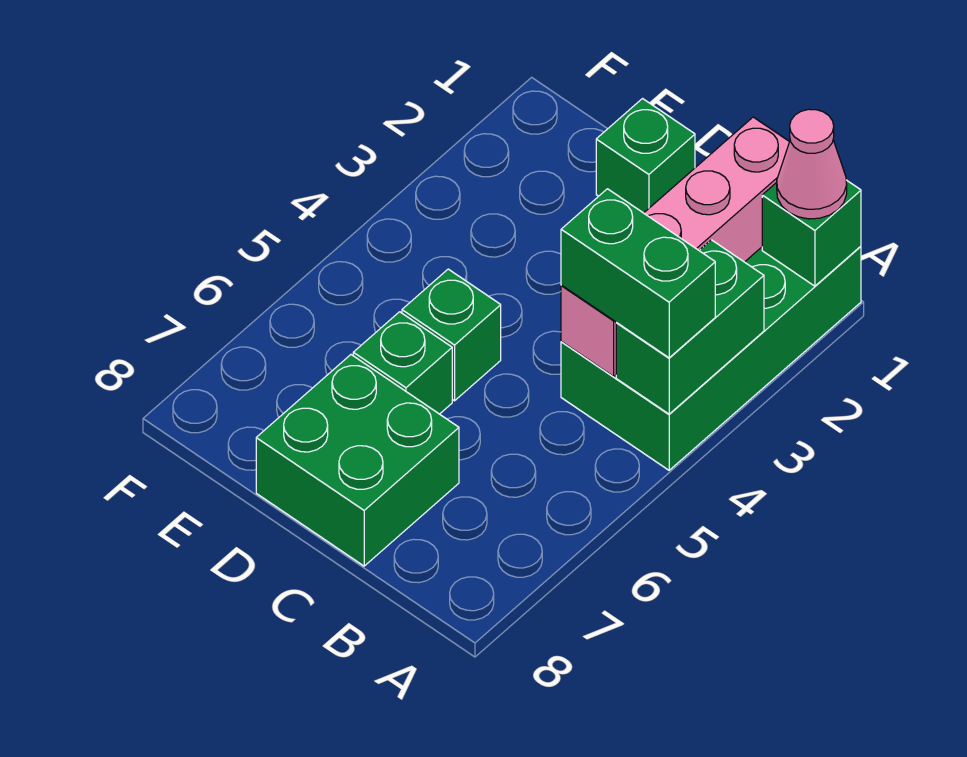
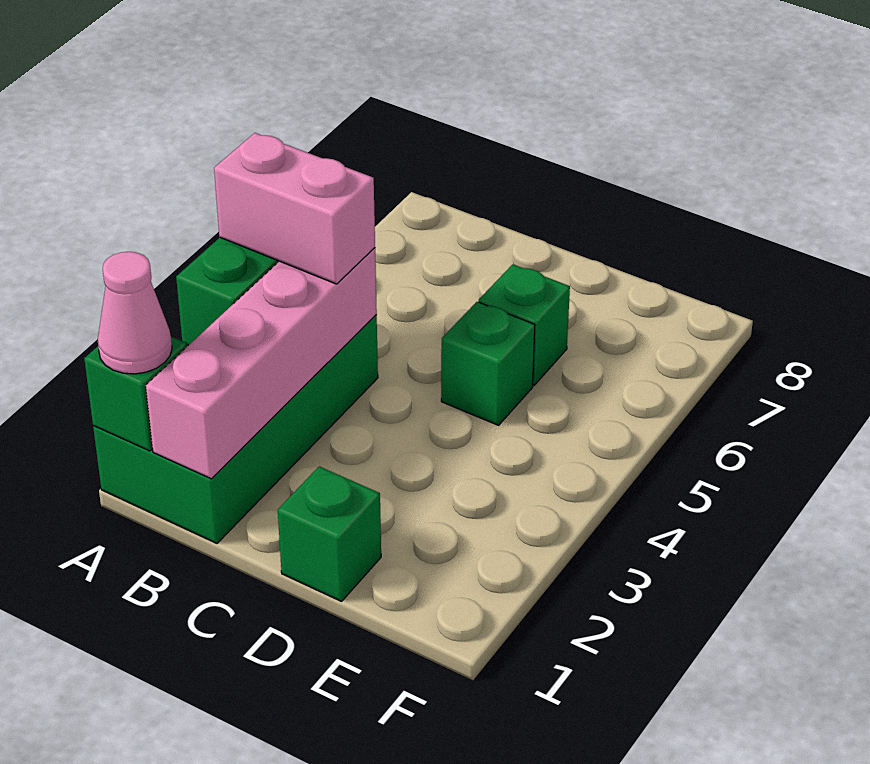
green 1x2 brick [561,189,715,358] -> pink 1x2 brick [214,133,375,284]
green 2x2 brick [256,355,459,566] -> none

